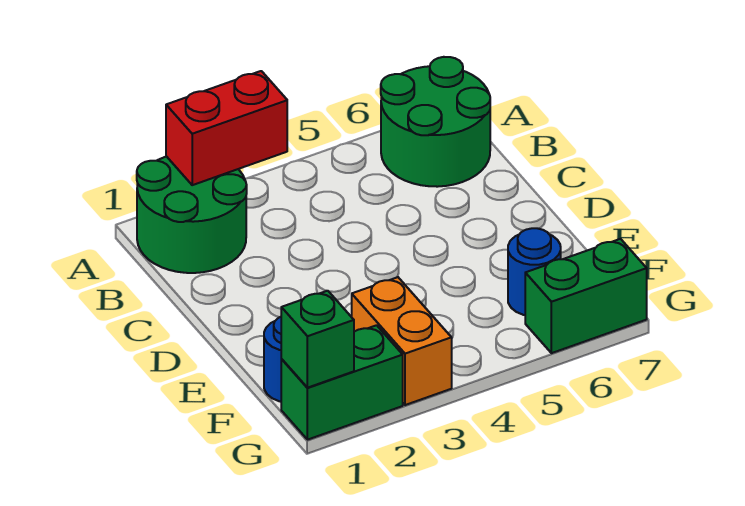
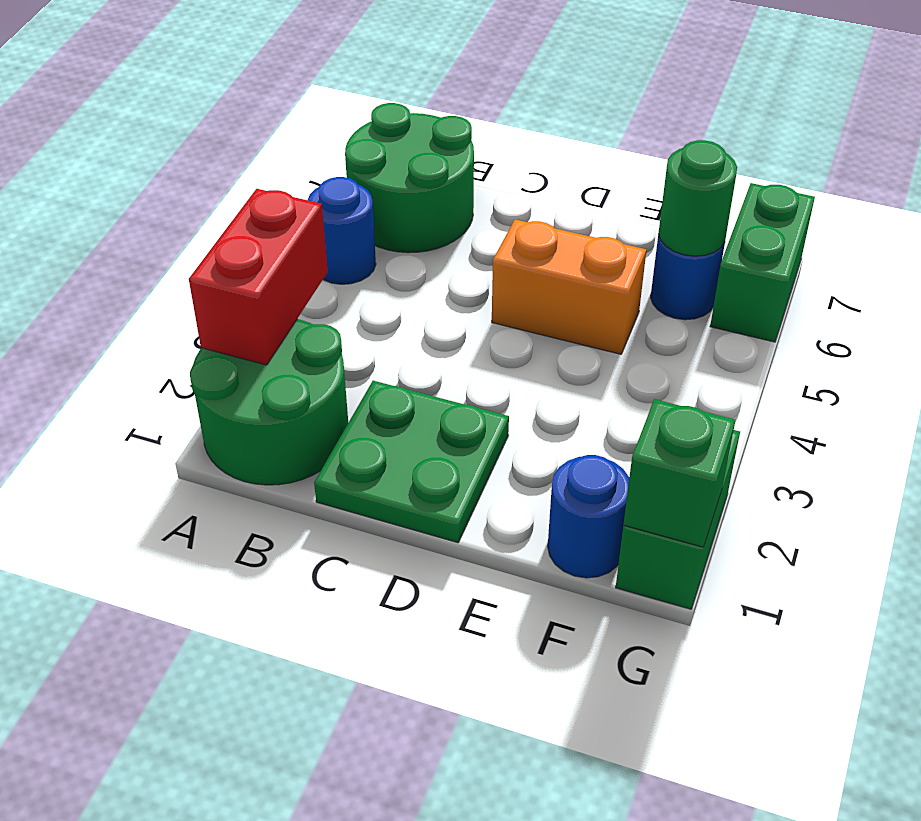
none -> blue 1x1 round brick [308,177,376,284]
none -> green 2x2 plate [314,381,509,543]
orange 1x2 brick [352,277,452,405] -> orange 1x2 brick moved to [492,219,646,354]
none -> green 1x1 round brick [658,140,737,256]

